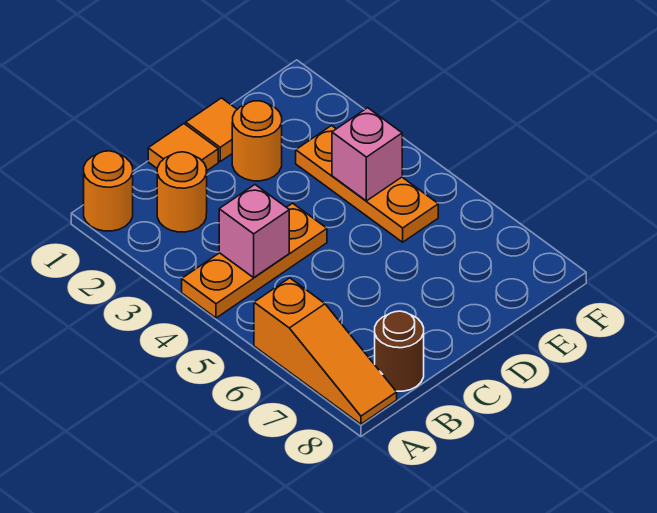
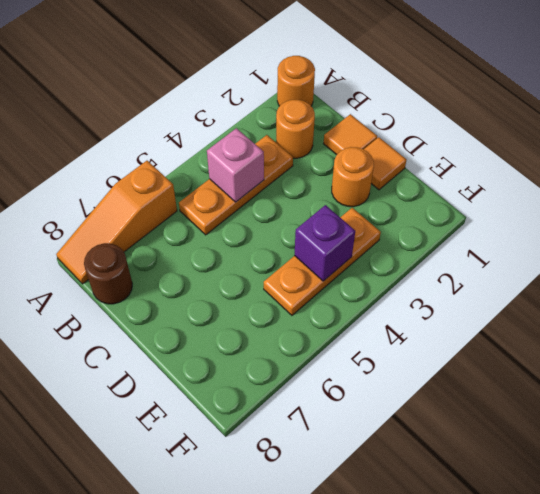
orange 1x3 plate [182,203,327,318] -> orange 1x3 plate turned to [179,135,293,235]
pink 1x1 brick [332,108,402,201] -> purple 1x1 brick [294,205,355,281]

